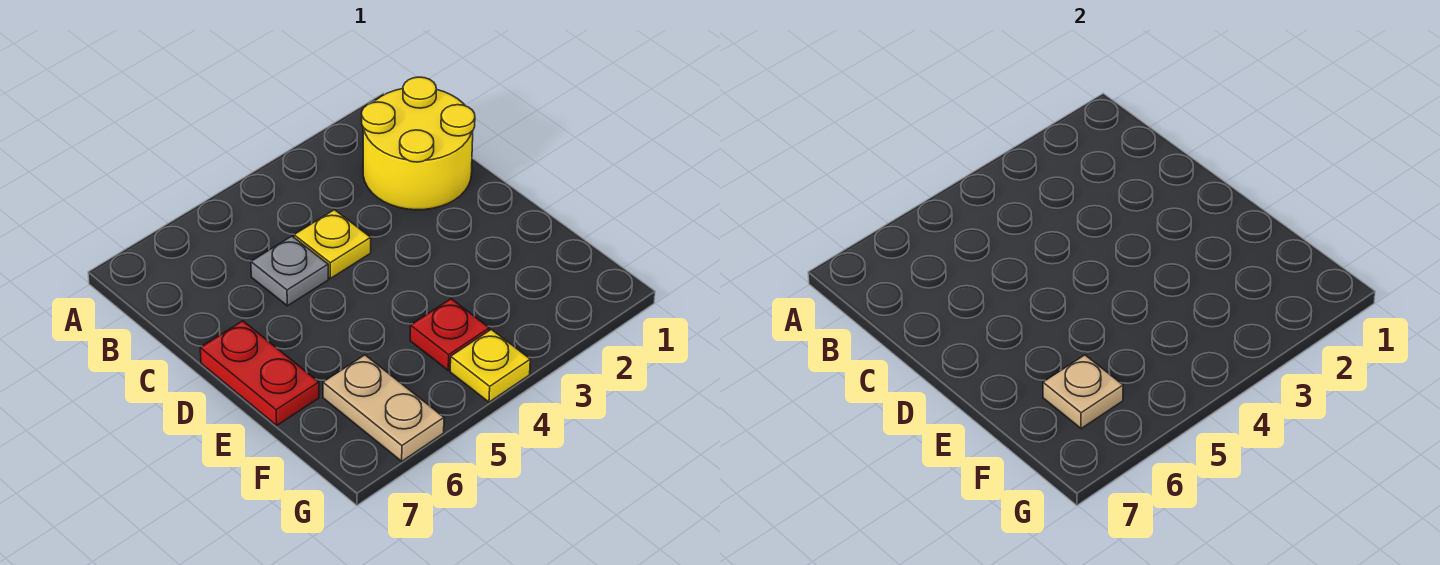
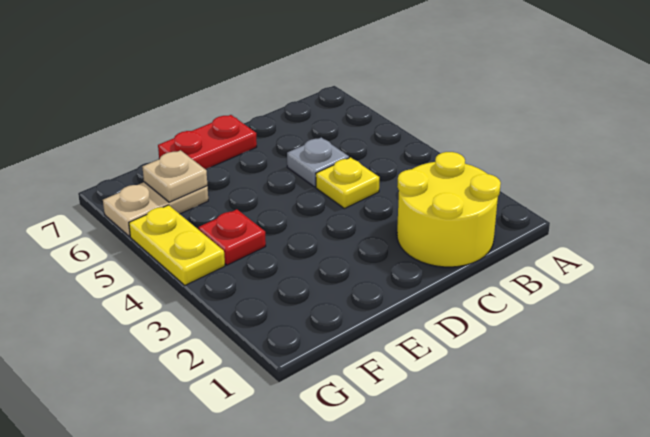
yellow 1x1 plate [450,329,530,402] -> yellow 1x2 plate [129,205,225,285]

